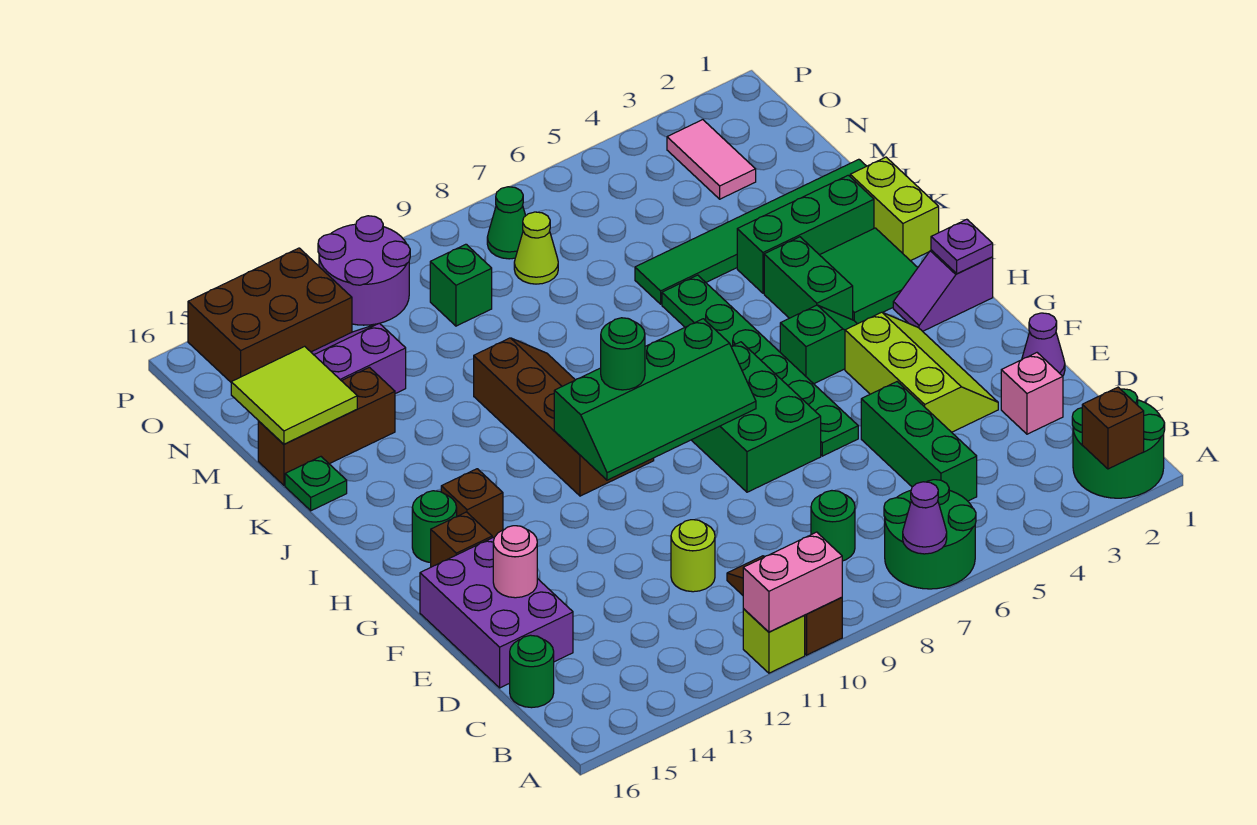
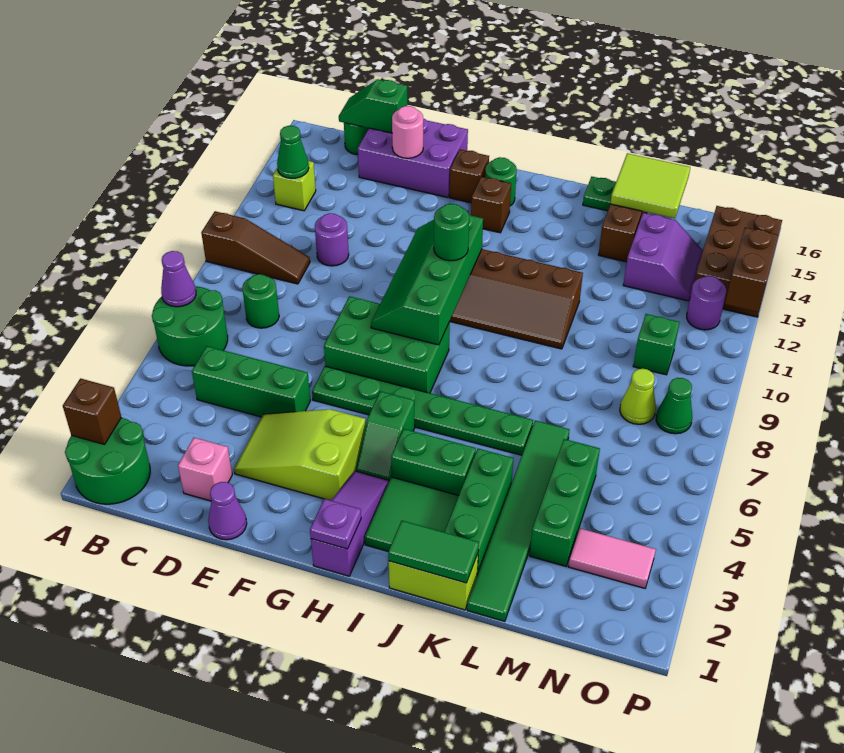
pink 1x2 brick [743,532,842,632] -> none
lime 1x1 brick [743,608,805,673] -> lime 1x1 brick moved to [273,161,316,211]
none -> green 1x1 cone [277,126,309,178]
none -> green 1x2 slope [339,79,407,133]
lime 1x1 round brick [671,520,715,592] -> purple 1x1 round brick [315,213,349,266]
lime 2x3 slope [845,312,998,432] -> lime 2x3 slope turned to [234,409,366,501]
purple 1x2 slope [893,250,993,331] -> purple 1x3 slope [311,471,389,576]
none -> green 1x2 tile [388,521,479,583]
none -> green 1x3 brick [530,439,600,566]
purple 2x2 round brick [318,216,410,325] -> purple 1x1 round brick [687,276,726,330]
none -> brown 1x2 brick [725,227,779,312]

